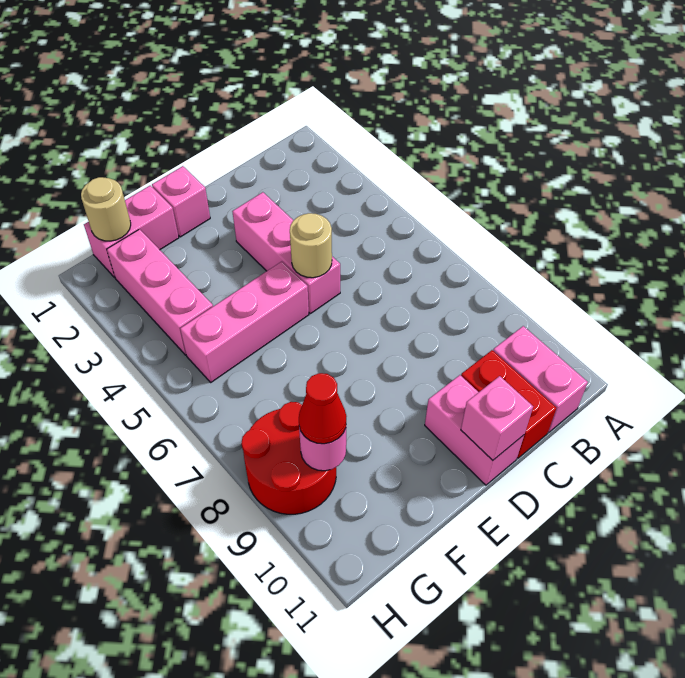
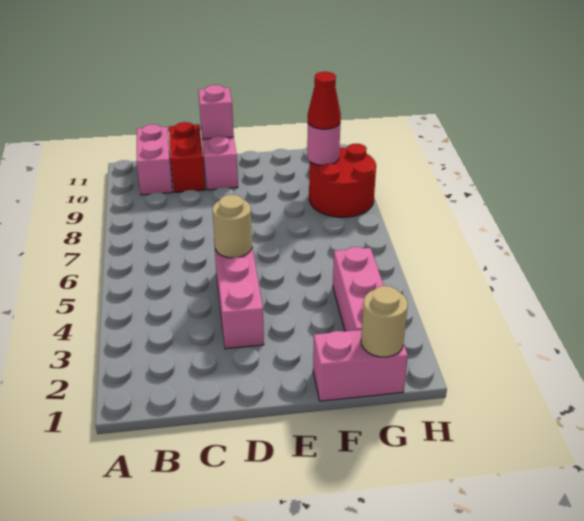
pink 1x1 brick [152,166,210,237] -> none
pink 1x3 brick [180,261,309,382] -> none

